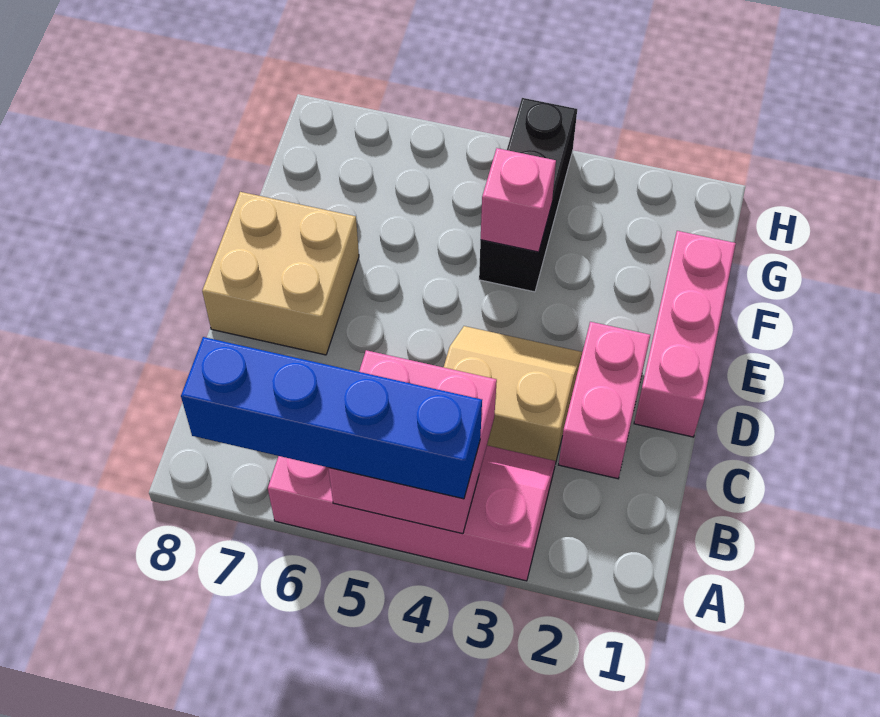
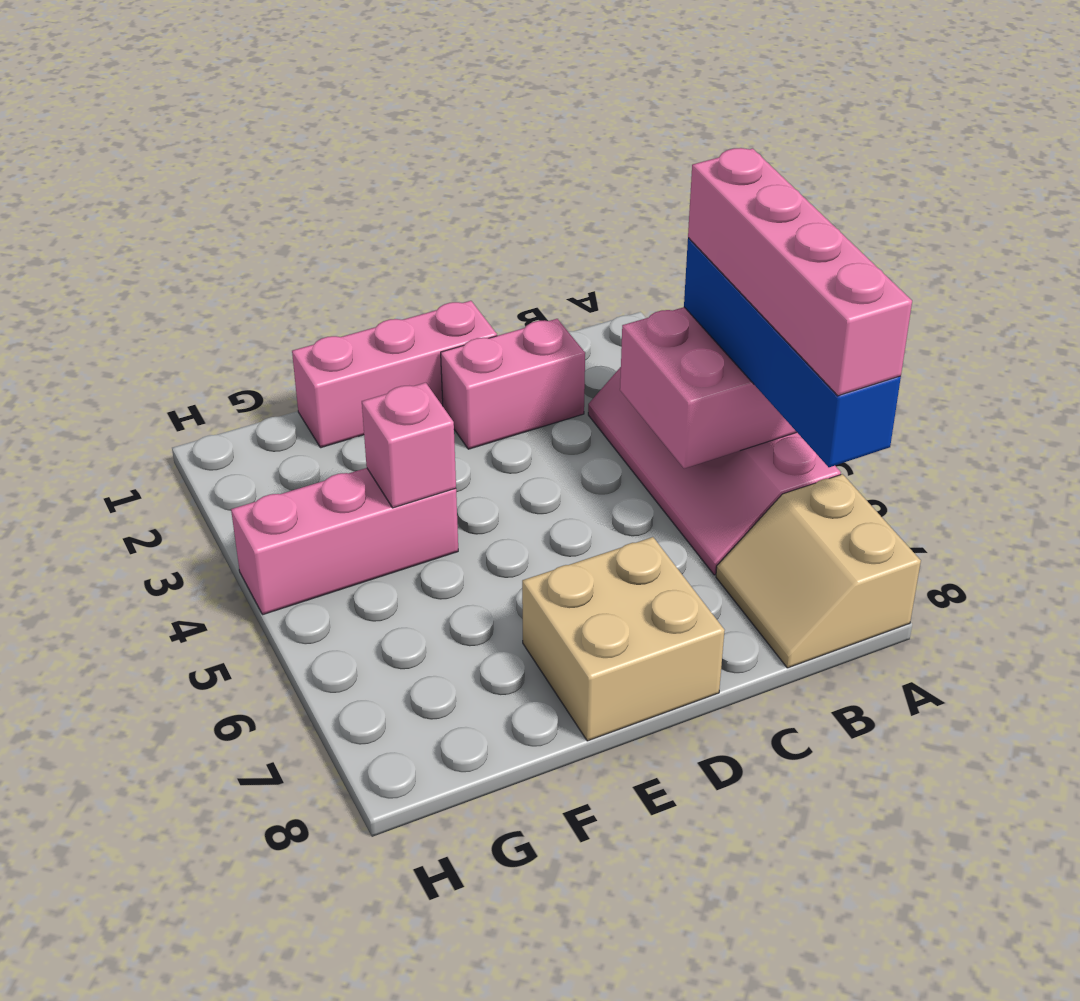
none -> pink 1x4 brick [688,148,912,396]
tan 2x2 slope [444,326,582,464] -> tan 2x2 slope moved to [716,474,921,668]
black 1x3 brick [479,98,577,292] -> pink 1x3 brick [231,468,458,614]

